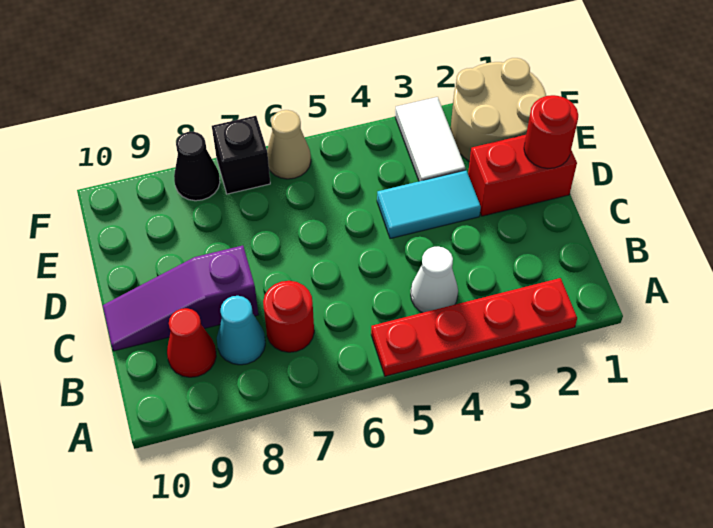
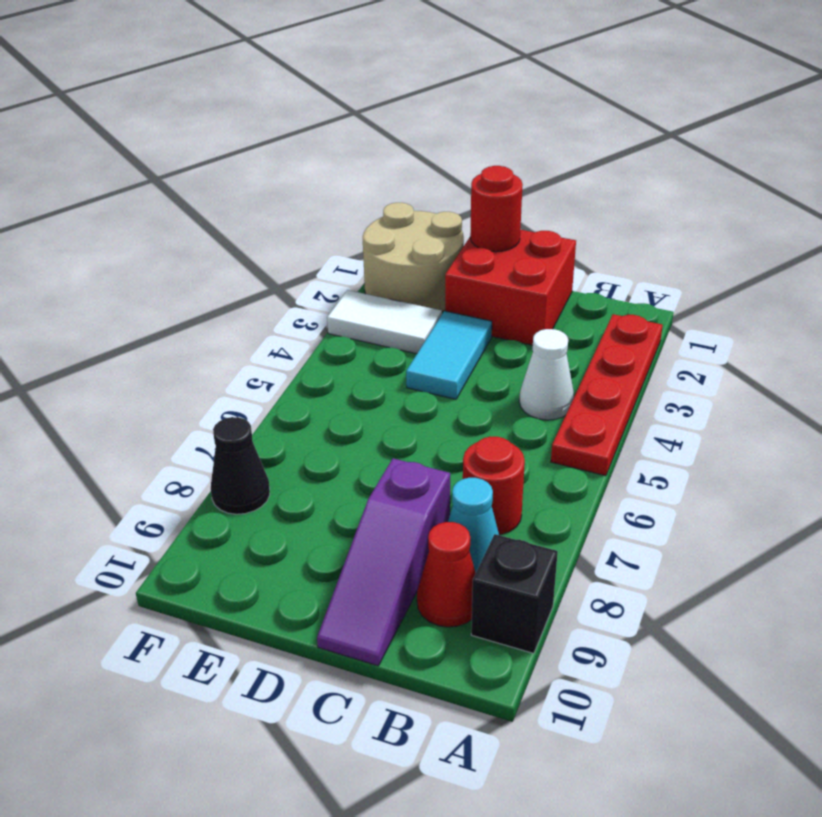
red 1x2 brick [468,135,577,216] -> red 2x2 brick [445,230,576,345]
tan 1x1 cone [267,110,311,179] -> none
black 1x1 brick [212,116,270,194] -> black 1x1 brick moved to [471,534,558,653]

